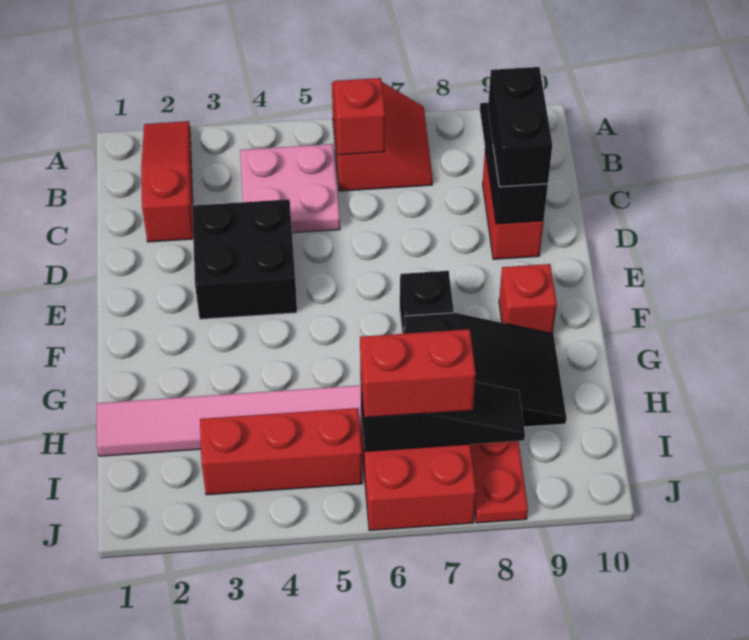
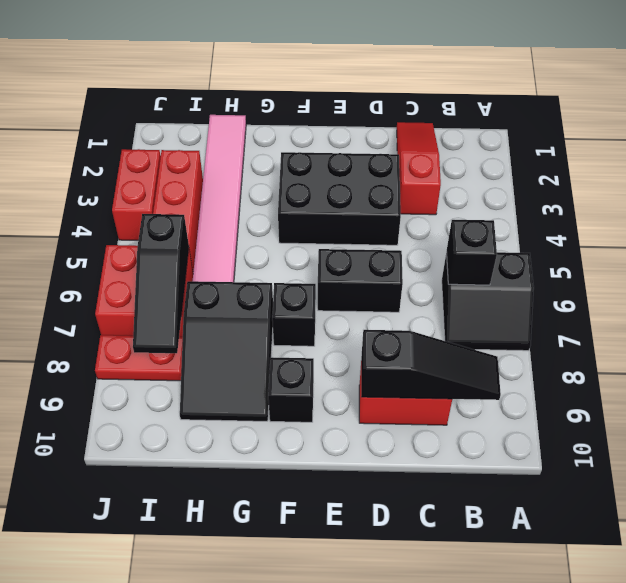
red 1x3 slope [141,121,193,242] -> red 1x3 slope turned to [397,122,441,215]
red 2x2 slope [332,82,433,191] -> black 2x2 slope [442,252,534,351]
pink 2x2 plate [240,144,340,233] -> none
red 1x1 brick [334,78,385,155] -> black 1x1 brick [446,220,497,285]
black 1x2 brick [488,67,552,187] -> black 1x2 brick moved to [318,249,403,312]
black 2x2 brick [192,199,297,319] -> black 2x3 brick [278,152,401,245]
red 1x1 brick [499,264,557,334] -> black 1x1 brick [268,357,314,422]
red 1x2 brick [360,329,476,418] -> red 1x2 brick moved to [112,149,161,240]

